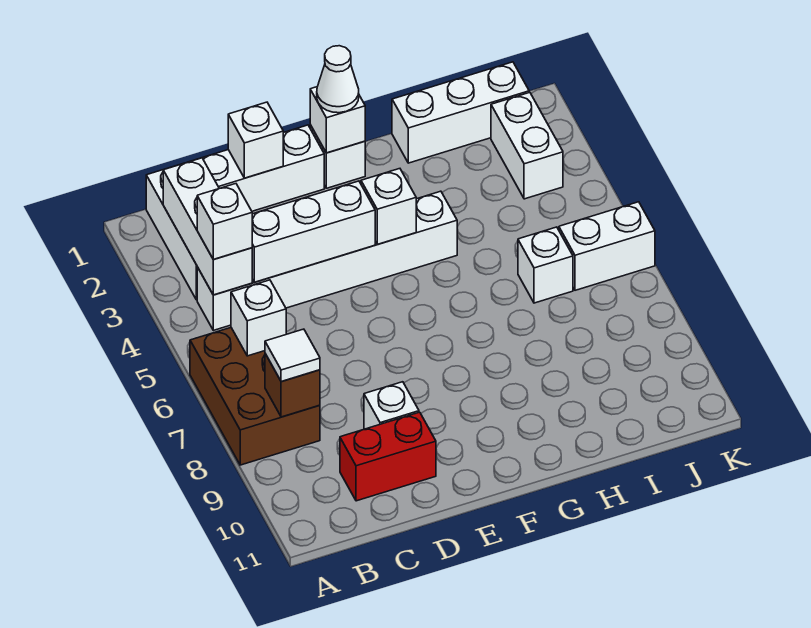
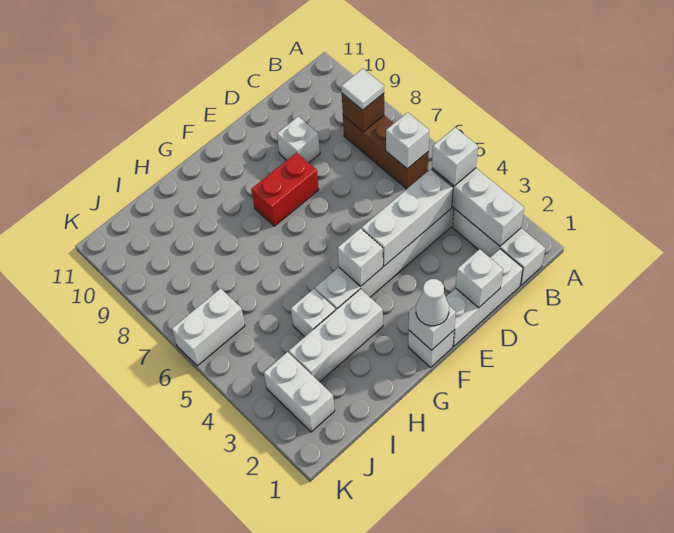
brown 2x3 brick [190,328,320,465] -> brown 1x3 brick [343,115,428,189]
red 1x2 brick [340,412,436,501] -> red 1x2 brick moved to [251,153,319,226]
white 1x3 brick [392,62,529,163] -> white 1x3 brick moved to [289,289,383,382]
white 1x1 brick [518,227,573,303] -> white 1x1 brick moved to [291,289,336,337]

